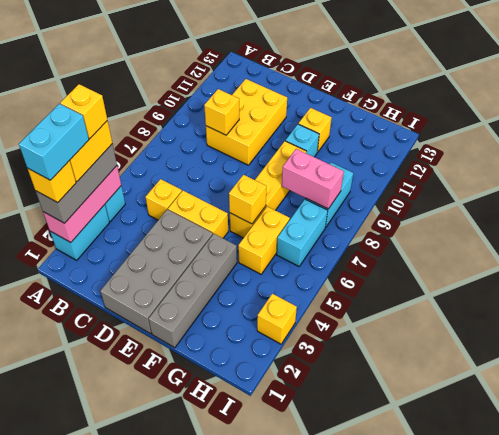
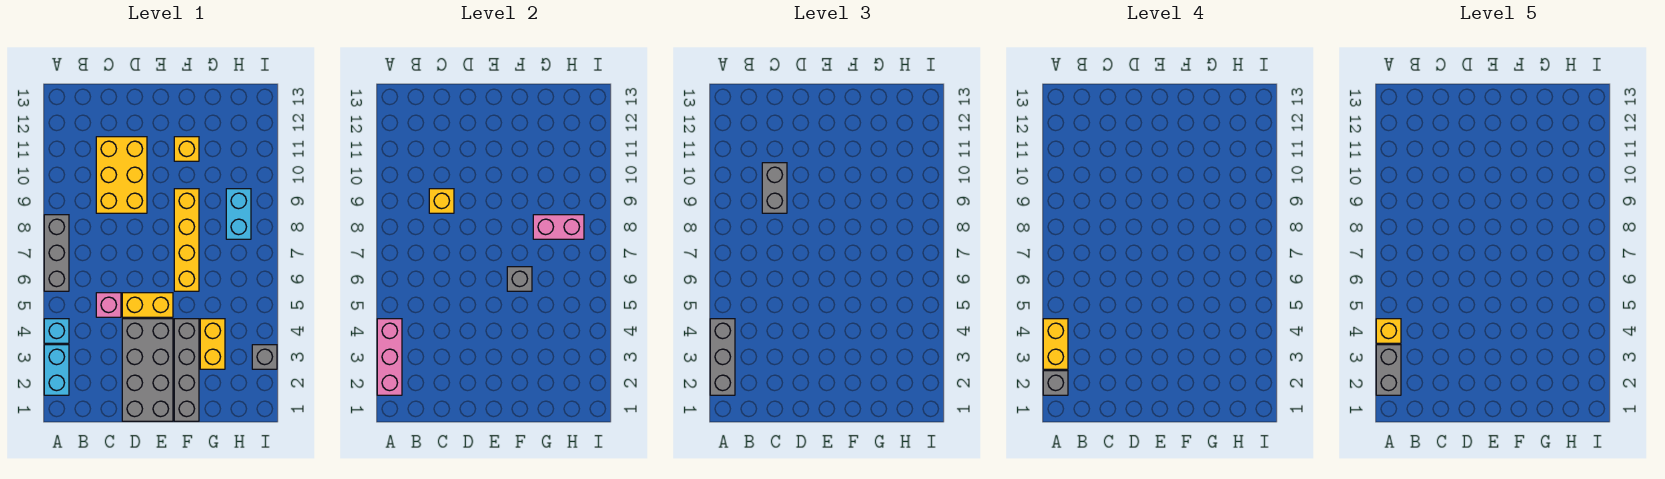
yellow 1x1 brick [28,161,76,203] -> grey 1x1 brick [1043,371,1068,395]
cyan 1x2 brick [19,104,89,180] -> grey 1x2 brick [1376,345,1401,395]
none -> grey 1x3 brick [44,215,69,291]
yellow 1x1 brick [146,179,182,220] -> pink 1x1 brick [96,293,121,317]
none -> grey 1x2 brick [762,163,787,213]
yellow 1x1 brick [229,175,266,224] -> grey 1x1 brick [507,267,532,291]
cyan 1x1 brick [285,124,319,157] -> none
yellow 1x2 brick [238,207,290,274] -> yellow 1x2 brick moved to [200,319,225,369]
cyan 1x2 brick [277,199,328,266] -> none
yellow 1x1 brick [257,294,297,344] -> grey 1x1 brick [252,345,277,369]

